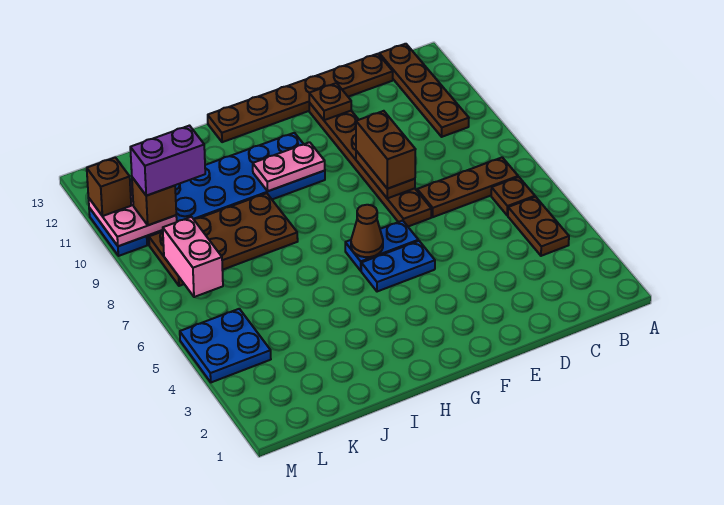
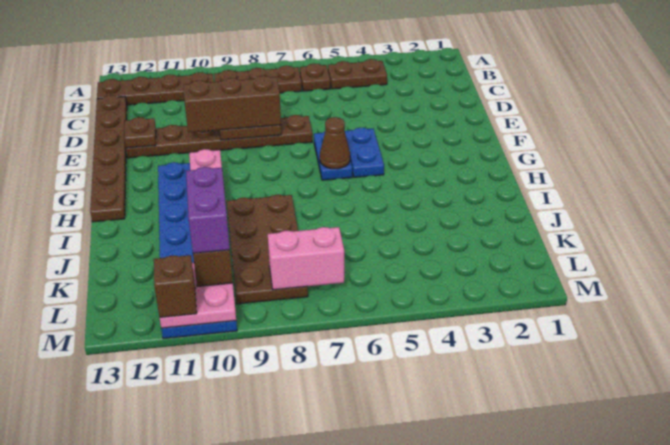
brown 1x3 plate [417,157,518,217] -> brown 1x3 plate turned to [214,66,302,93]
brown 1x2 brick [356,111,416,189] -> brown 1x3 brick [184,76,281,132]
blue 2x2 plate [180,309,271,382] -> none

